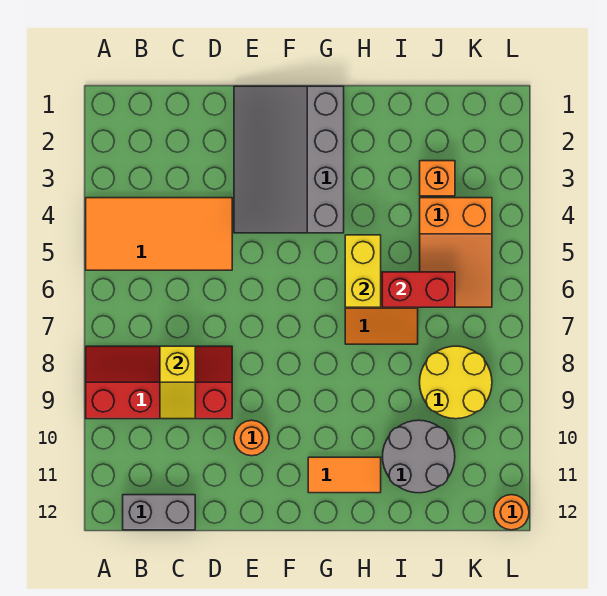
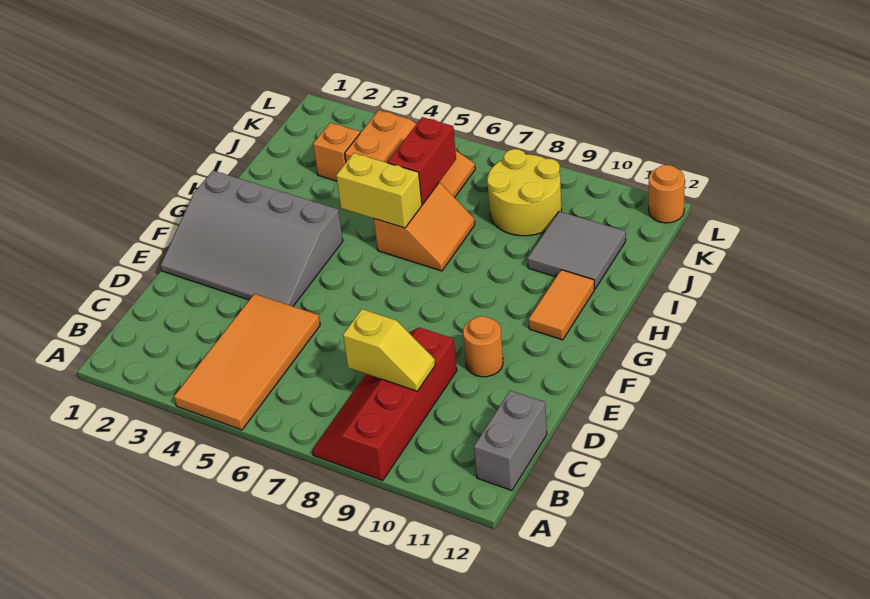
grey 2x2 round brick [382,420,455,493] -> grey 2x2 tile [527,211,626,289]

